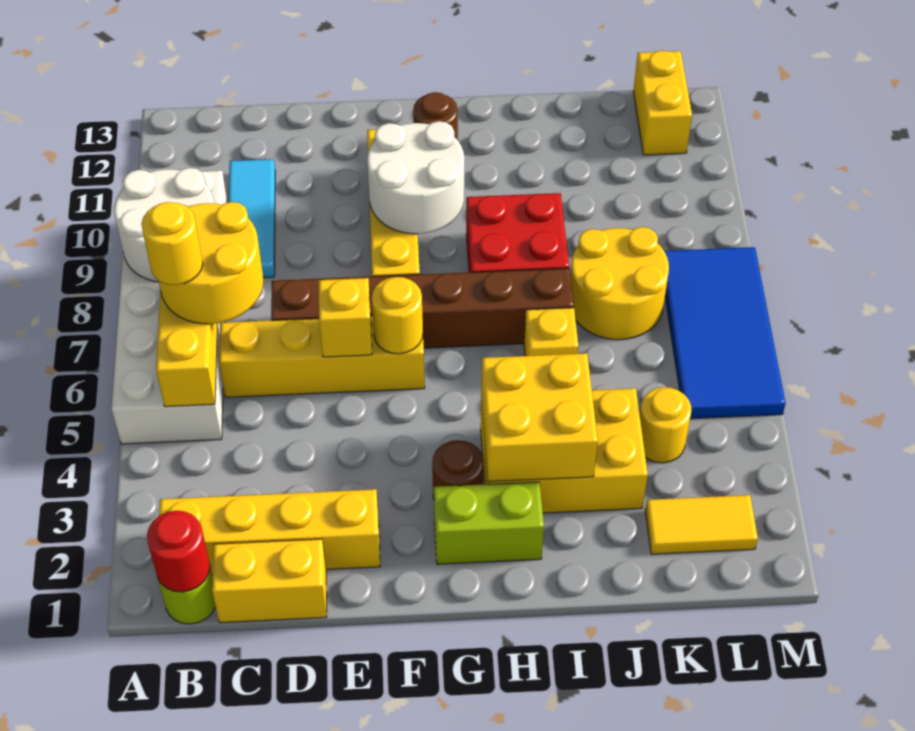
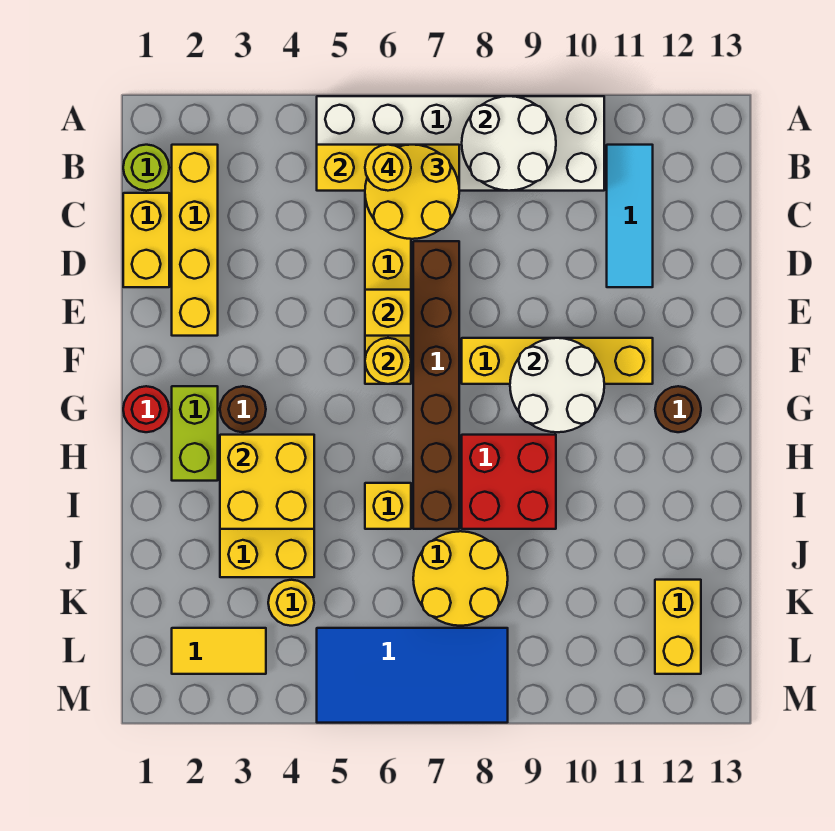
red 1x1 round brick [147,511,210,592] -> red 1x1 round brick moved to [123,386,169,432]
cyan 1x3 tile [228,159,275,278] -> cyan 1x3 tile turned to [607,145,653,287]
yellow 1x2 tile [645,495,758,554] -> yellow 1x2 tile turned to [172,628,266,674]
yellow 1x2 brick [633,51,692,155] -> yellow 1x2 brick turned to [655,580,701,674]

